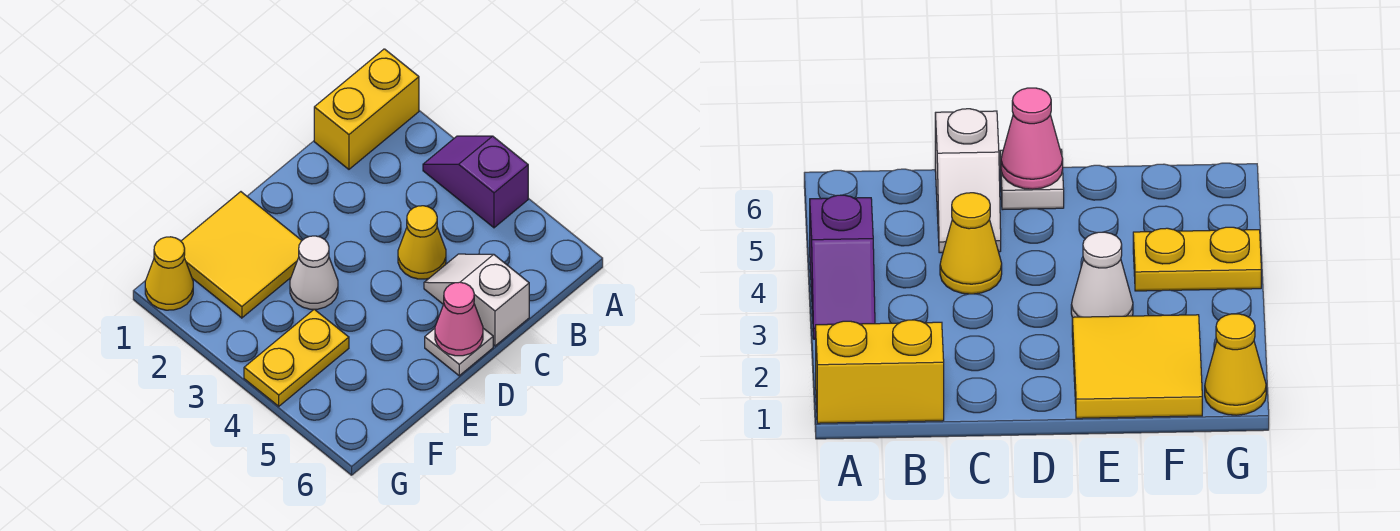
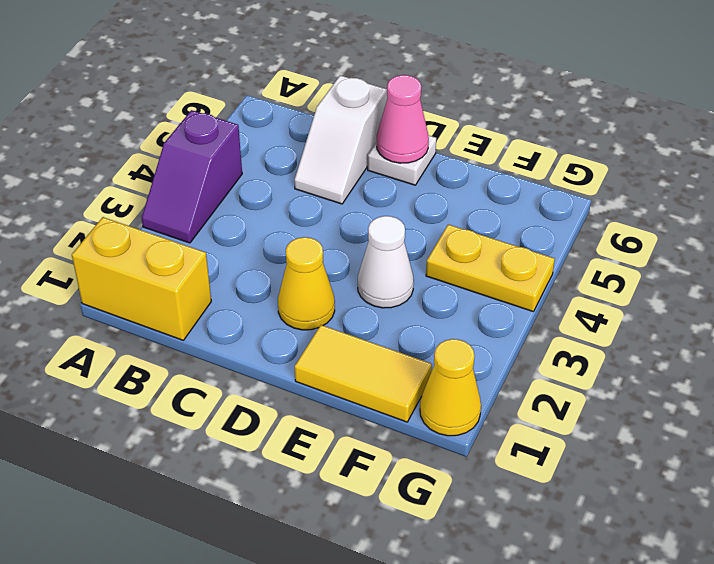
yellow 1x1 cone [398,206,446,279] -> yellow 1x1 cone moved to [278,237,335,330]
yellow 2x2 tile [181,192,302,318] -> yellow 1x2 tile [295,325,432,422]

